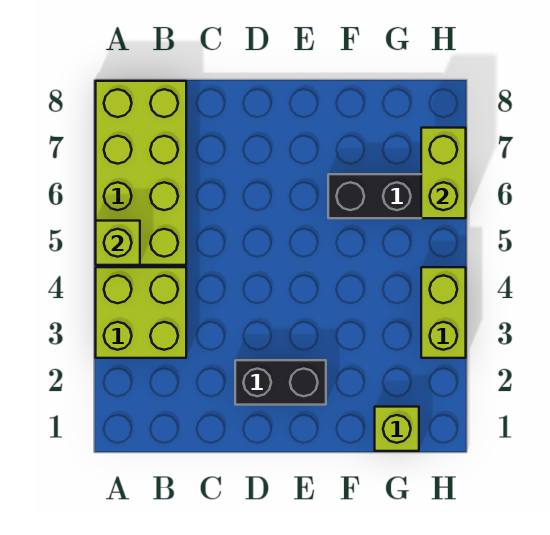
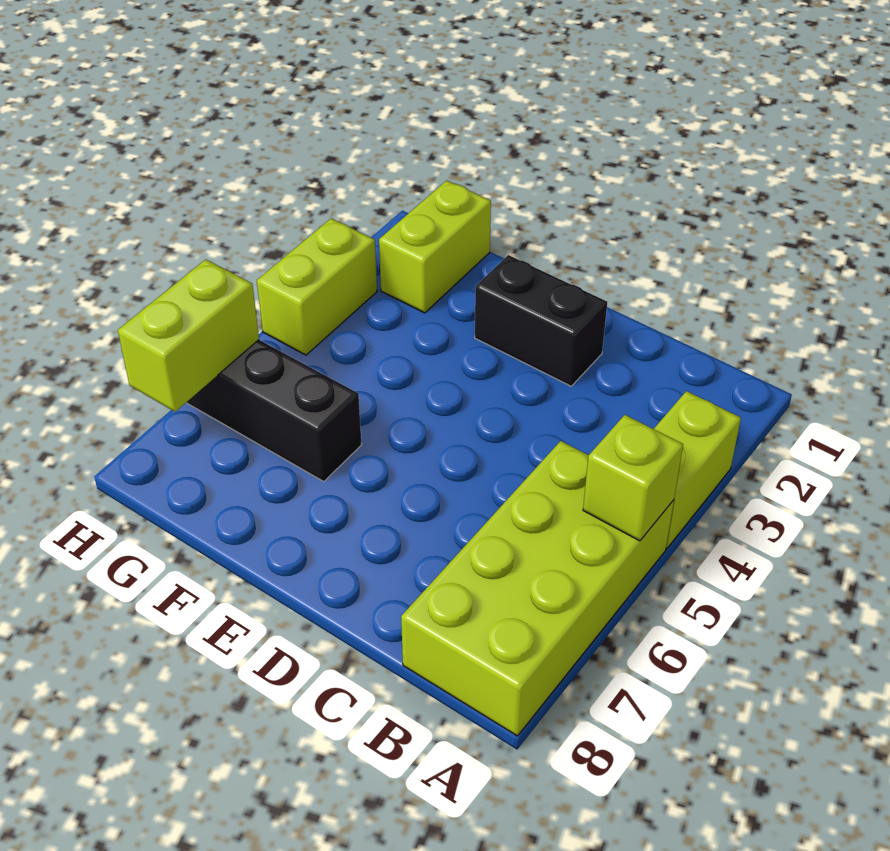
lime 2x2 brick [96,267,186,358] -> lime 1x2 brick [654,391,741,548]
lime 1x1 brick [375,407,419,451] -> lime 1x2 brick [379,180,491,313]

